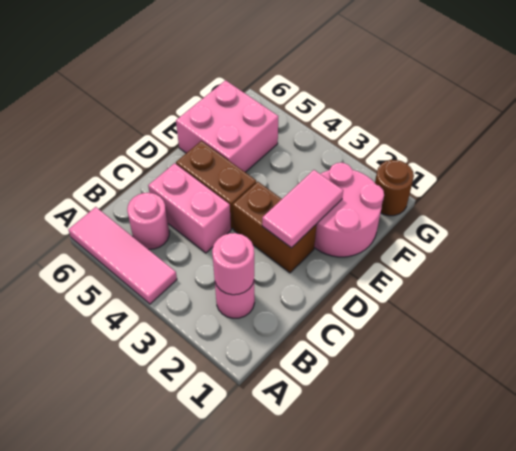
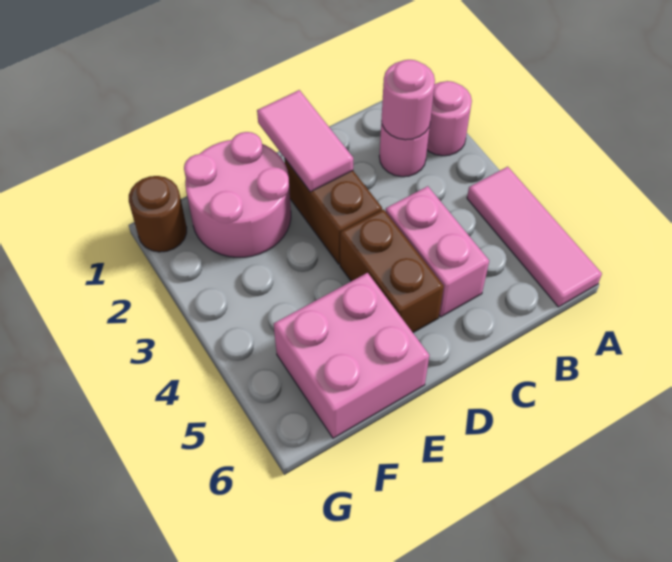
pink 1x1 round brick [127,193,169,249] -> pink 1x1 round brick moved to [427,81,472,156]
pink 1x2 tile [262,170,343,248] -> pink 1x2 tile turned to [257,90,353,192]

